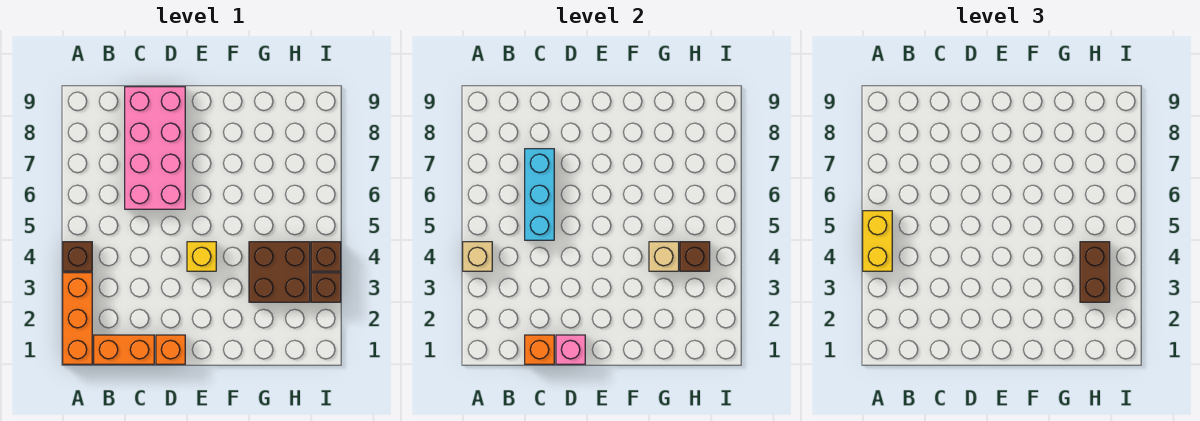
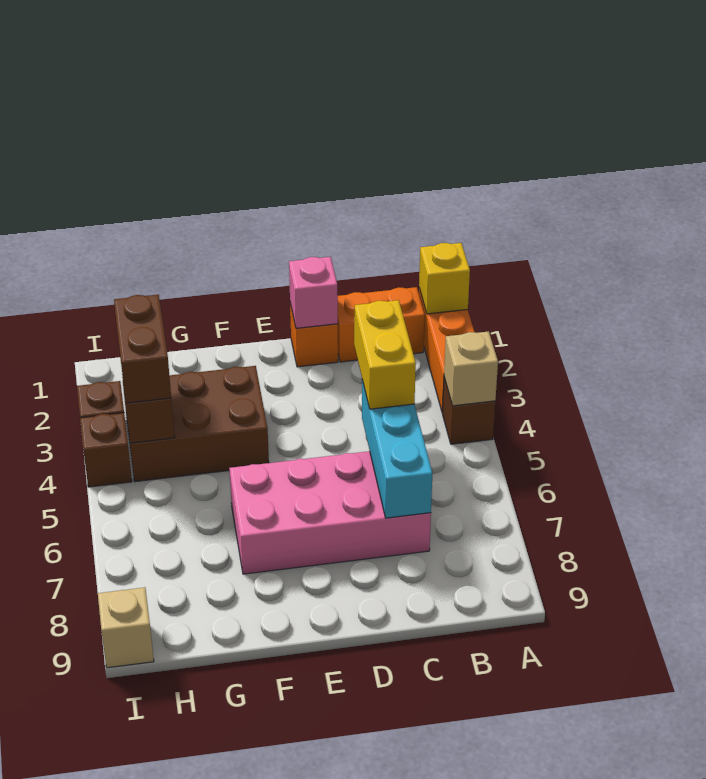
yellow 1x2 brick [863,211,892,271] -> yellow 1x2 brick moved to [354,300,416,409]
orange 1x1 brick [525,335,554,364] -> none
pink 2x4 brick [125,87,185,209] -> pink 2x4 brick turned to [229,451,431,574]
yellow 1x1 brick [187,242,216,271] -> yellow 1x1 brick moved to [419,243,470,314]
brown 2x2 brick [249,242,310,302] -> brown 2x3 brick [123,366,269,482]
tan 1x1 brick [649,242,679,271] -> tan 1x1 brick moved to [98,587,154,668]

